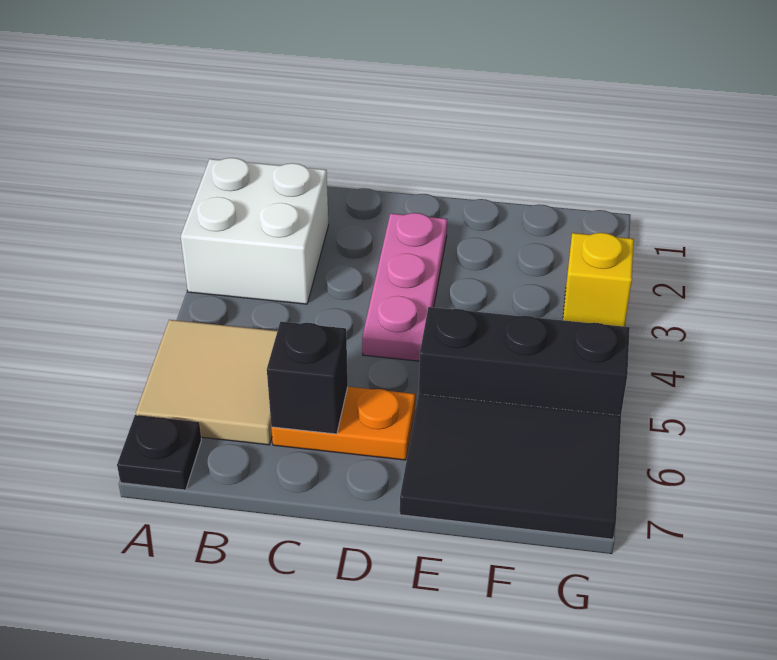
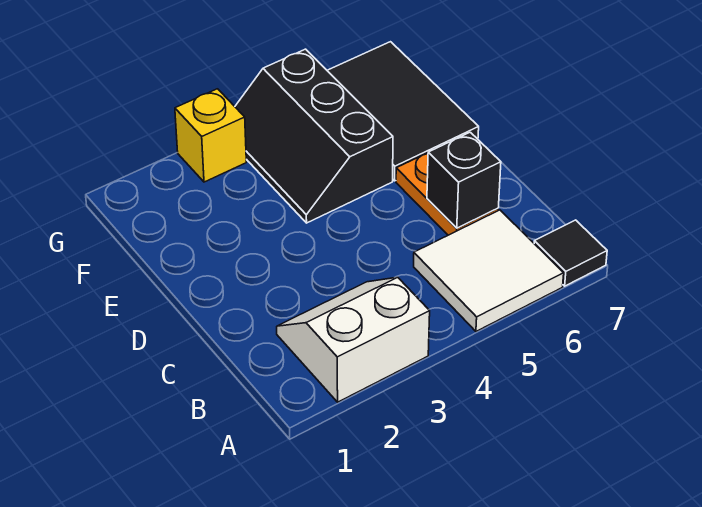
white 2x2 brick [181,158,329,304] -> white 2x2 slope [277,277,430,402]
tan 2x2 tile [136,320,277,445] -> white 2x2 tile [414,210,564,331]
black 1x1 plate [117,415,202,490] -> black 1x1 tile [534,220,607,286]
pink 1x3 plate [362,213,447,361] -> none

